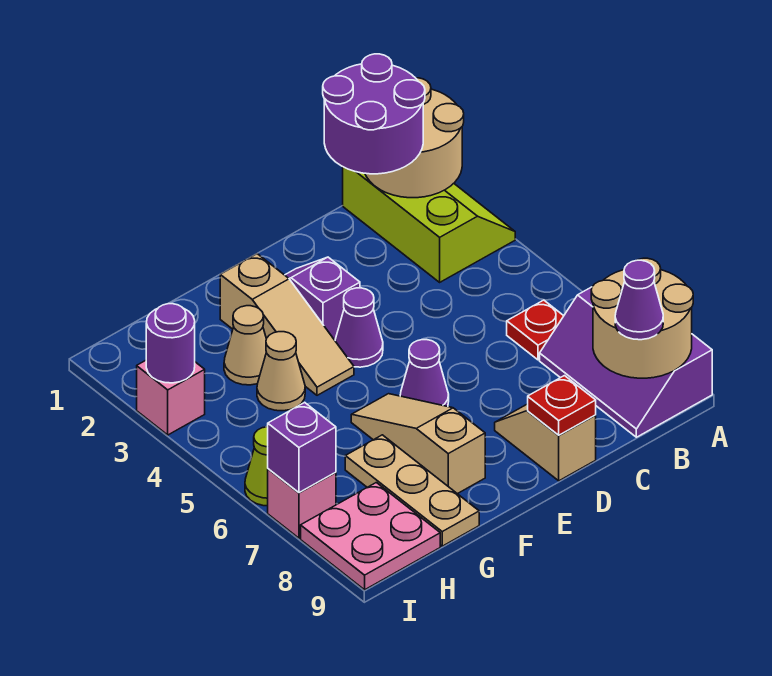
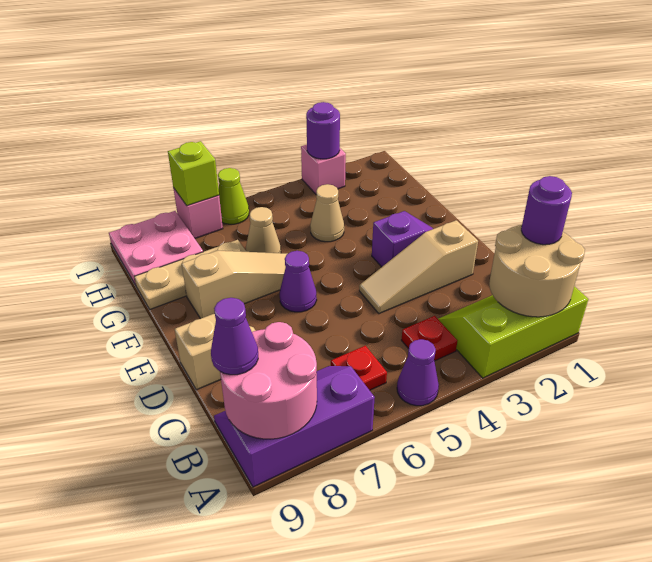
lime 2x3 slope [343,167,515,282] -> lime 2x3 slope turned to [438,286,588,378]
tan 2x2 round brick [591,258,693,378] -> pink 2x2 round brick [220,322,317,439]
purple 2x2 round brick [323,54,425,174] -> purple 1x1 round brick [521,176,572,245]
red 1x1 plate [528,376,596,435] -> red 1x1 plate moved to [402,316,457,361]
purple 1x1 cone [335,288,383,367] -> purple 1x1 cone moved to [397,339,439,406]
tan 1x3 slope [220,254,354,395] -> tan 1x3 slope moved to [359,220,478,313]
tan 1x1 cone [224,306,266,385] -> tan 1x1 cone moved to [246,207,281,253]
purple 1x1 brick [268,402,336,493] -> lime 1x1 brick [168,141,219,206]

